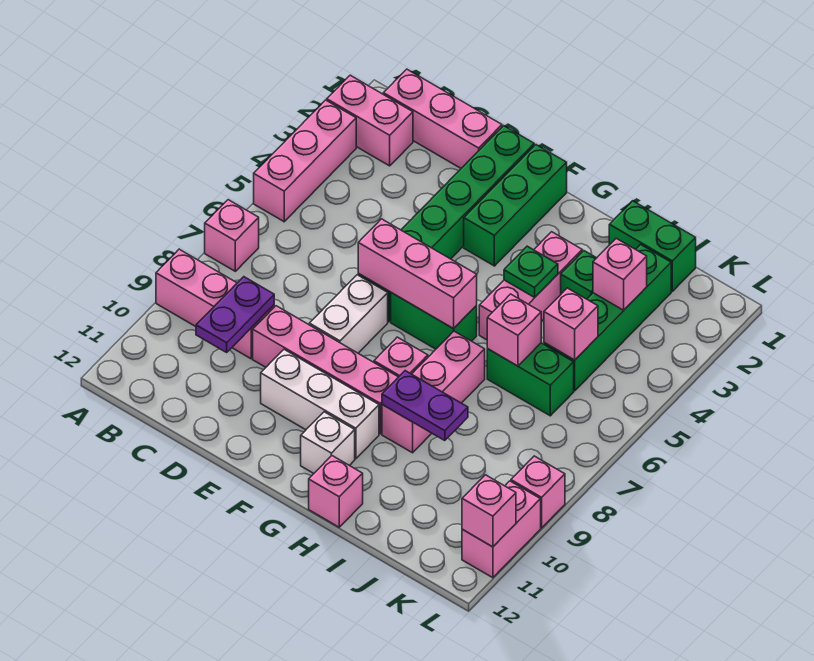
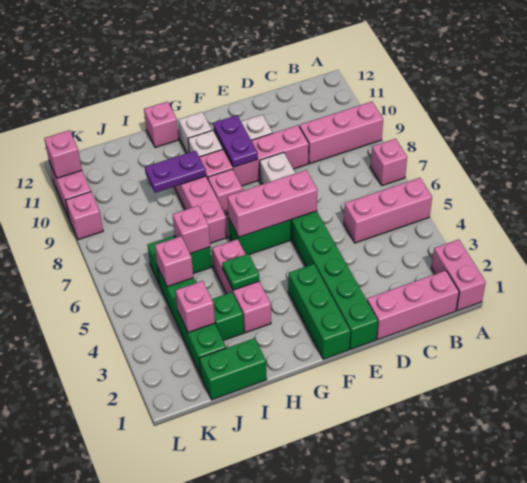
pink 1x2 brick [327,75,413,166] -> pink 1x2 brick turned to [431,240,486,311]
pink 1x3 brick [254,100,356,222] -> pink 1x3 brick turned to [344,178,432,243]
purple 1x2 plate [196,277,274,352] -> purple 1x2 plate moved to [213,115,258,167]

